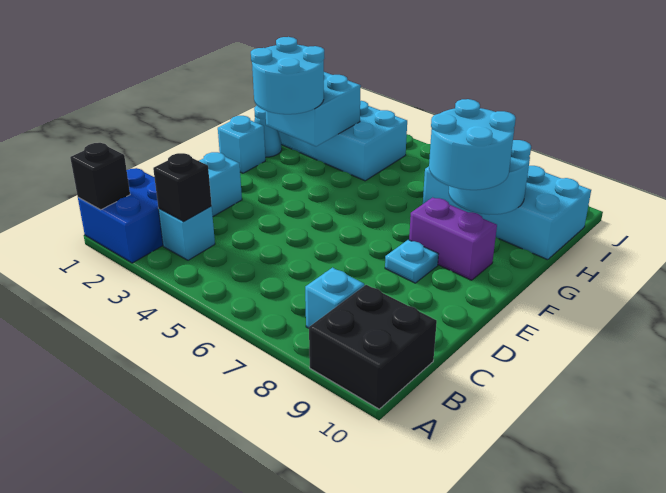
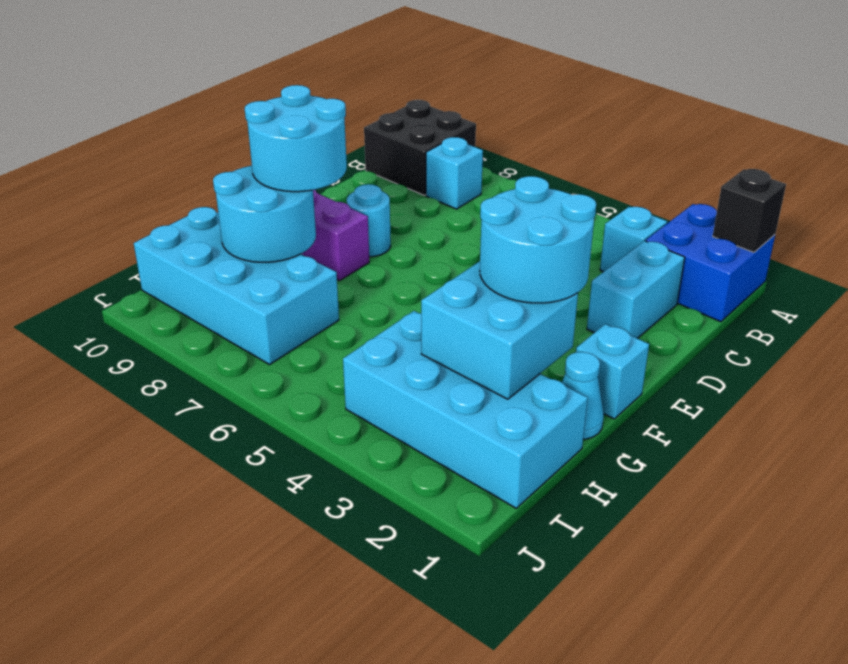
black 1x1 brick [153,153,212,222] -> none
cyan 1x1 plate [385,240,438,283] -> cyan 1x1 round brick [347,184,391,257]

